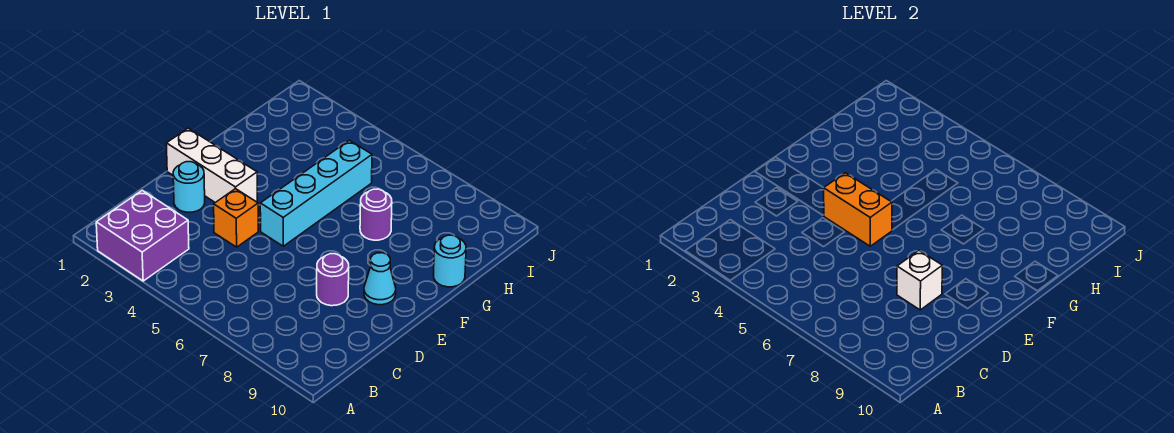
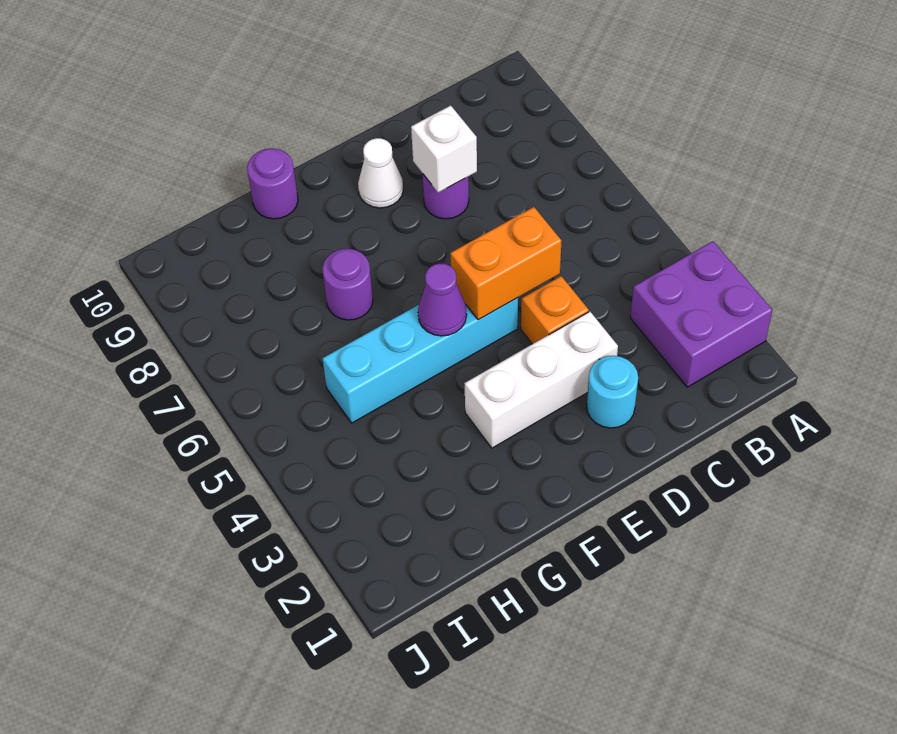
white 1x3 brick [166,128,257,203] -> white 1x3 brick turned to [464,312,618,448]
orange 1x2 brick [824,173,892,246] -> orange 1x2 brick turned to [450,207,562,320]
cyan 1x1 cone [364,253,396,305] -> white 1x1 cone [358,138,403,208]
none -> purple 1x1 cone [418,263,467,336]
cyan 1x1 round brick [433,235,466,287] -> purple 1x1 round brick [247,148,298,219]

